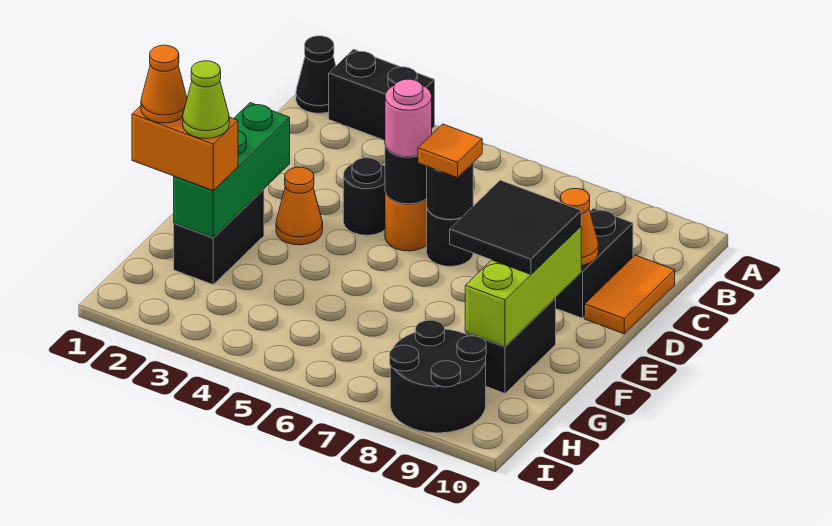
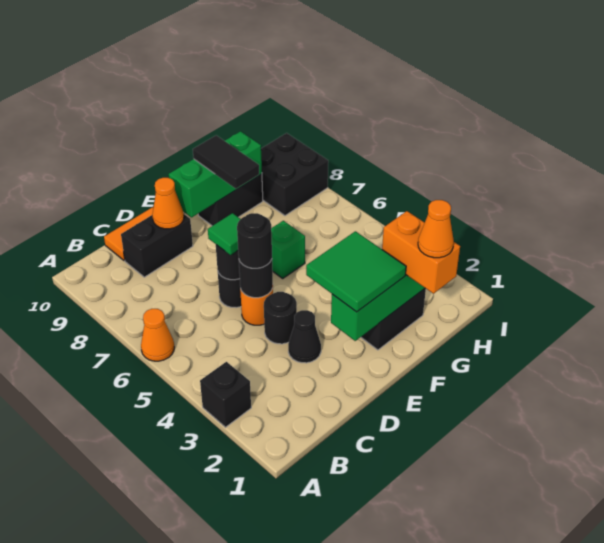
black 1x1 cone [296,36,336,113] -> black 1x1 cone moved to [288,310,321,363]
black 1x2 brick [329,49,435,140] -> black 1x1 brick [200,362,251,427]
pink 1x1 round brick [385,79,432,157] -> black 1x1 round brick [237,213,272,268]
orange 1x1 tile [418,124,482,178] -> green 1x1 tile [208,213,240,255]
none -> green 2x2 tile [306,231,406,312]
orange 1x1 cone [276,167,323,245] -> orange 1x1 cone moved to [141,309,174,361]
black 2x2 tile [450,180,581,274] -> black 1x2 tile [193,135,259,189]
lime 1x3 brick [465,227,581,346] -> green 1x3 brick [169,131,262,218]
none -> green 1x1 brick [271,221,305,278]
lime 1x1 cone [183,61,229,139] -> none
black 2x2 round brick [390,320,486,433] -> black 2x2 brick [261,133,328,216]

